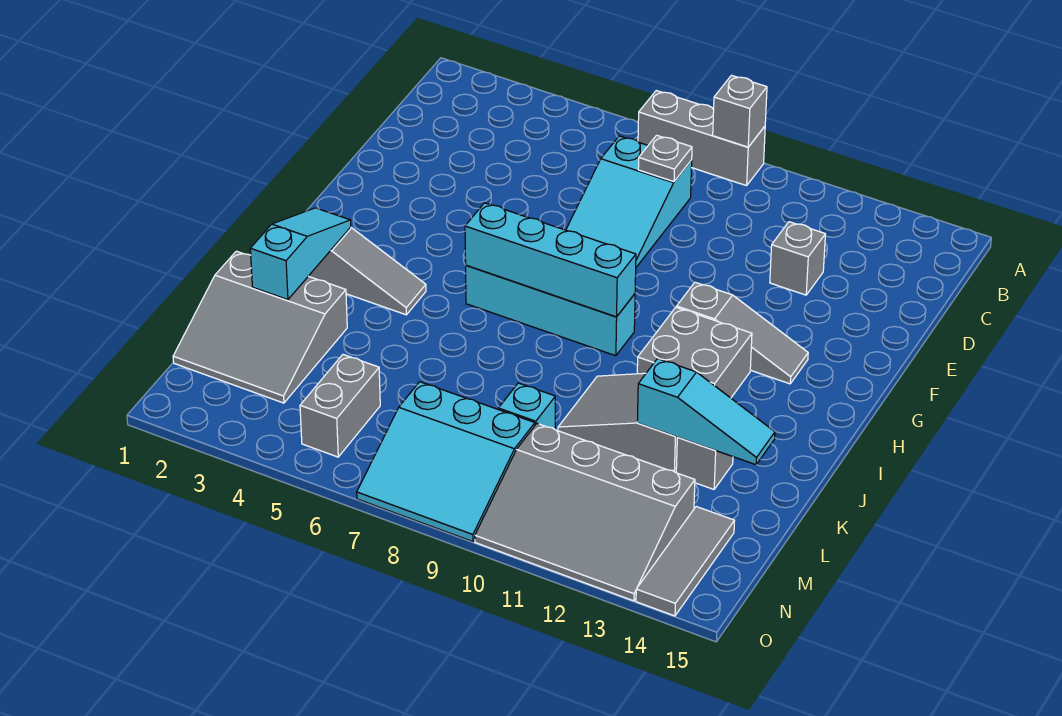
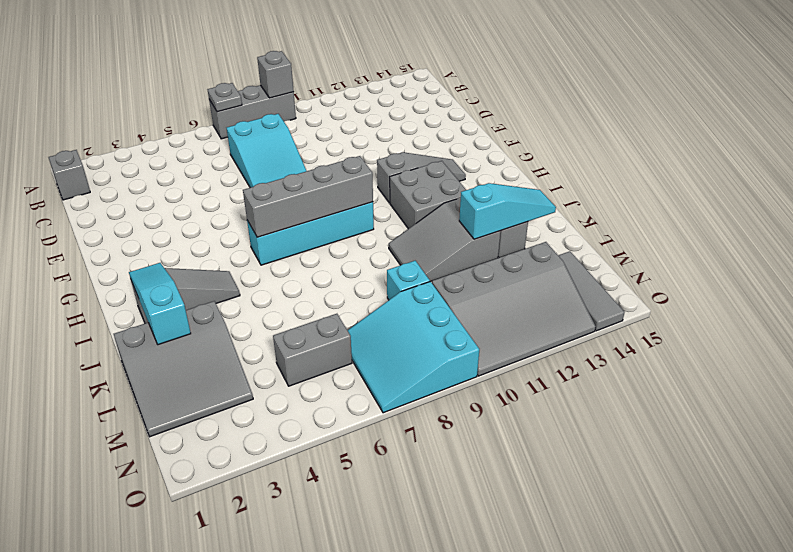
grey 1x1 plate [638,135,692,182] -> grey 1x1 plate moved to [208,83,242,112]
grey 1x1 brick [770,222,825,295] -> grey 1x1 brick moved to [49,150,90,200]
cyan 1x4 brick [465,203,636,317] -> grey 1x4 brick [243,156,373,237]
grey 1x2 brick [300,355,380,457] -> grey 1x2 brick turned to [273,314,352,386]
cyan 3x3 slope [357,382,535,542] -> cyan 3x3 slope turned to [347,281,479,413]

